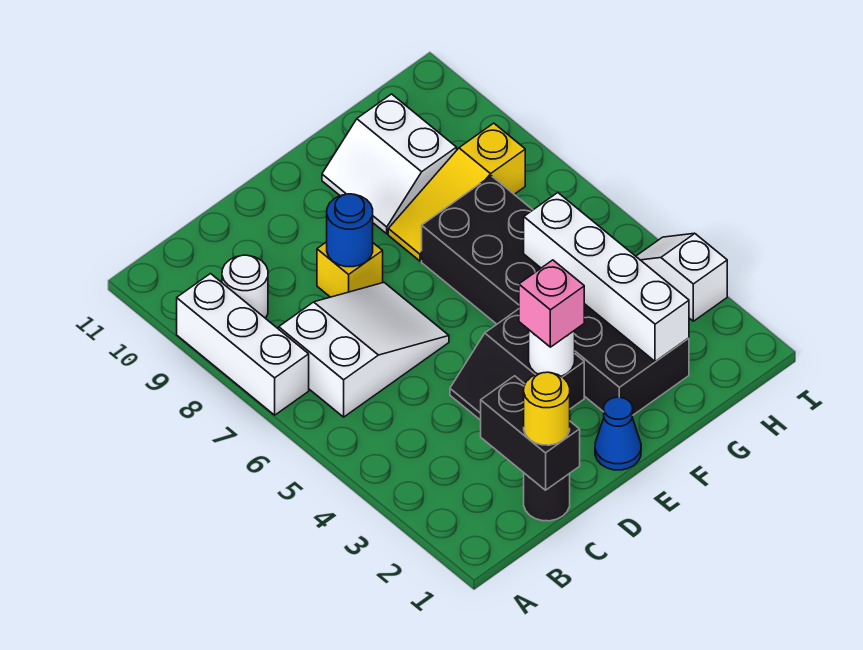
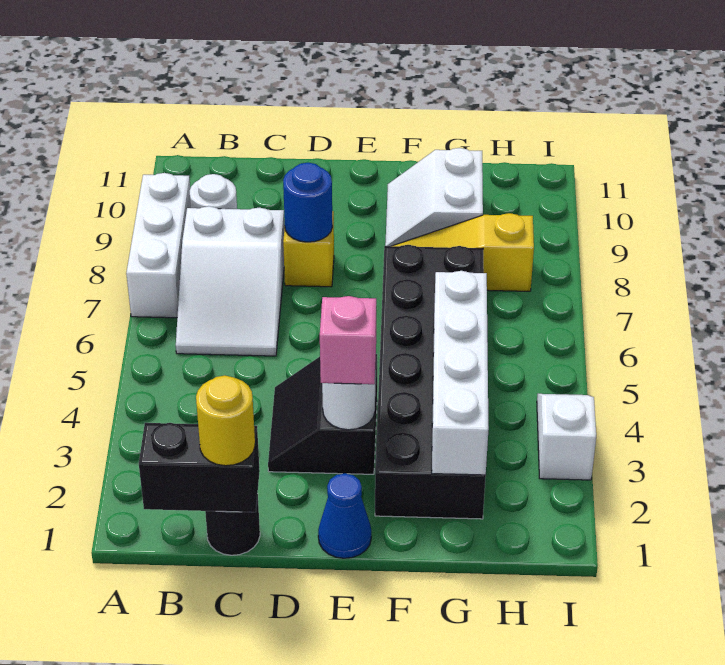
white 2x3 slope [279,283,449,417] -> white 2x3 slope turned to [176,206,285,356]
black 1x2 brick [481,376,580,490] -> black 1x2 brick turned to [139,423,260,512]

